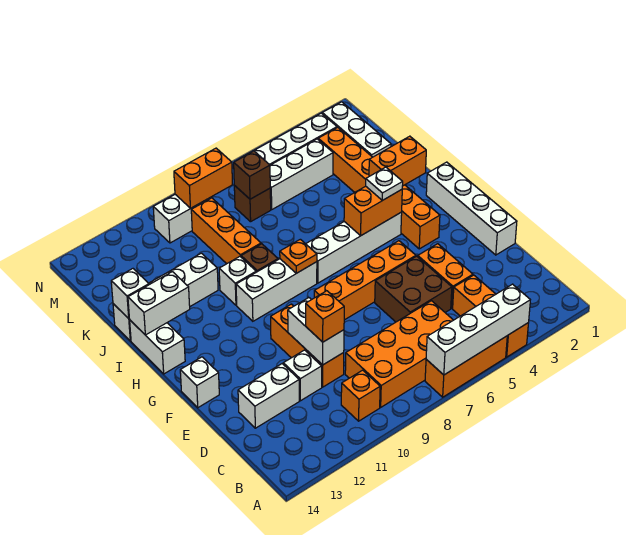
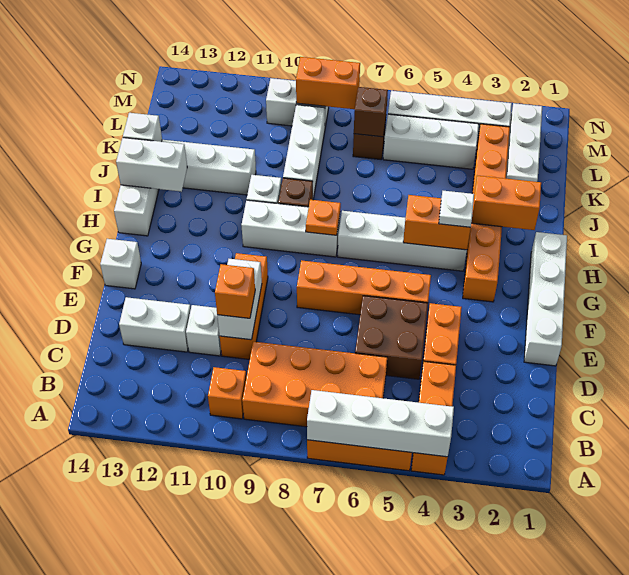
orange 1x3 brick [191,198,261,264] -> white 1x3 brick [283,105,325,199]

